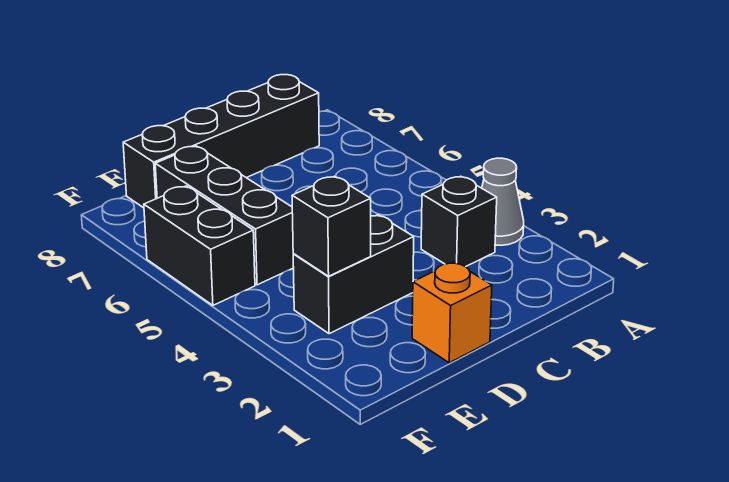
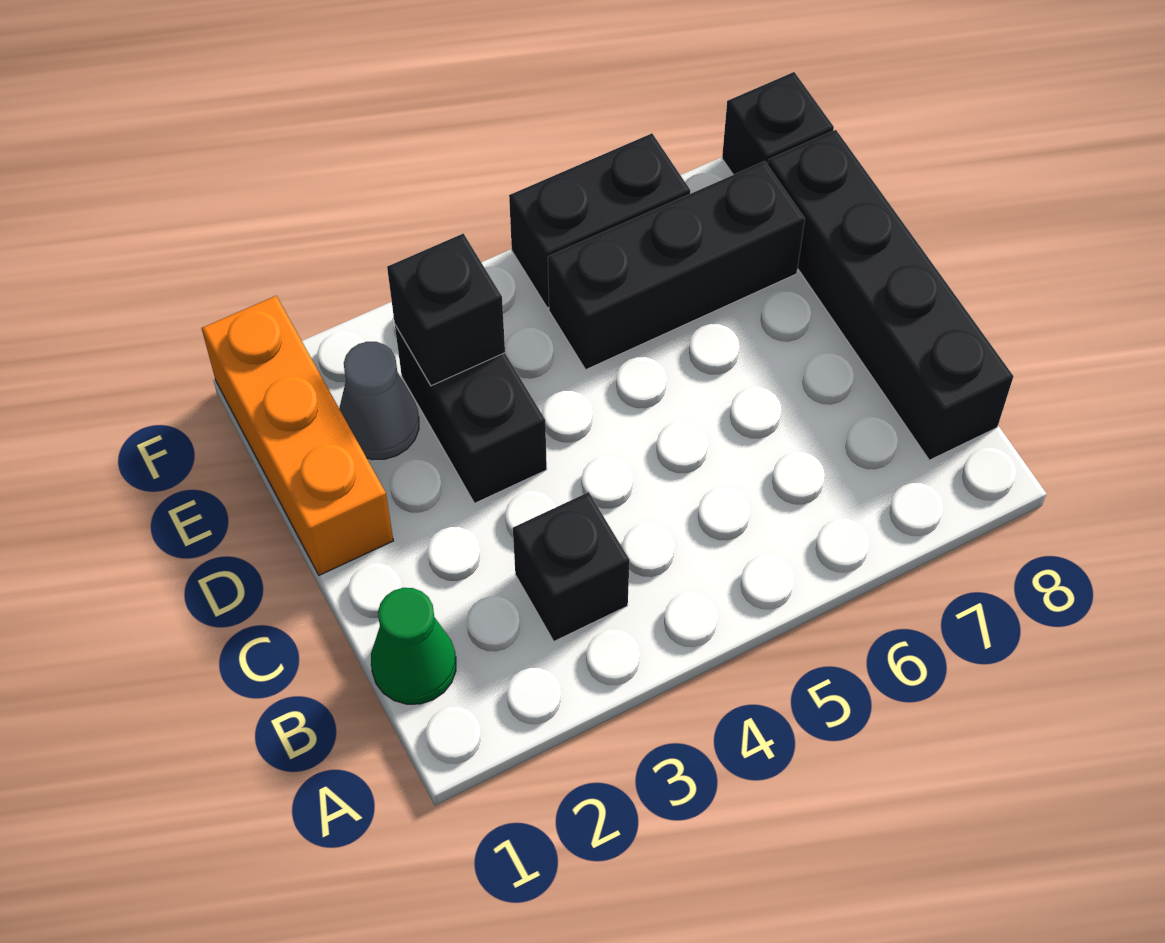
grey 1x1 cone [482,158,524,245] -> grey 1x1 cone moved to [339,342,419,460]
none -> green 1x1 cone [371,588,456,704]
orange 1x1 brick [412,262,492,363] -> orange 1x3 brick [202,296,393,575]
none -> black 1x1 brick [722,72,834,175]

